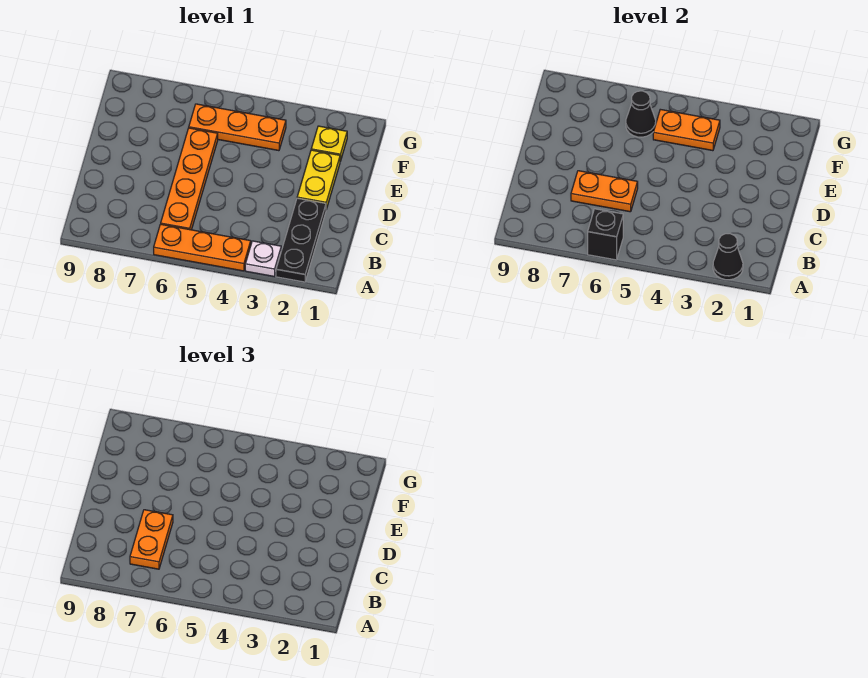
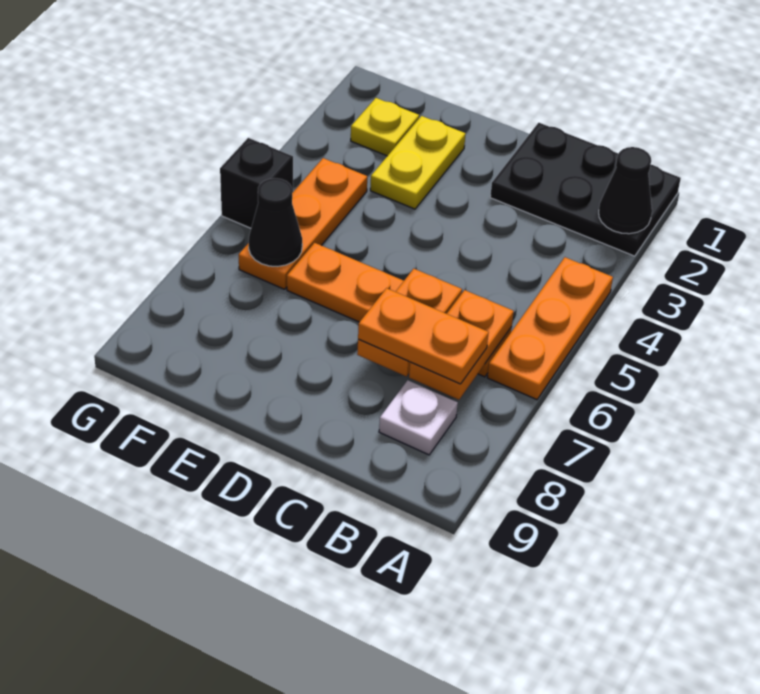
black 1x3 plate [276,198,326,282] -> black 2x3 plate [490,123,681,256]
white 1x1 plate [245,241,281,276] -> white 1x1 plate moved to [379,380,458,455]
black 1x1 brick [588,209,623,260] -> black 1x1 brick moved to [220,138,293,228]
yellow 1x2 plate [297,150,340,209] -> yellow 1x2 plate turned to [370,116,466,209]
orange 1x2 plate [653,109,720,151] -> orange 1x2 plate moved to [409,290,514,400]

